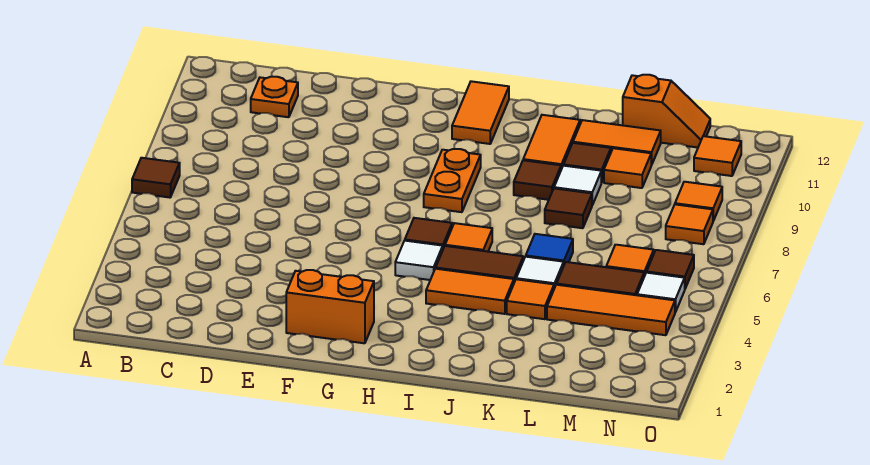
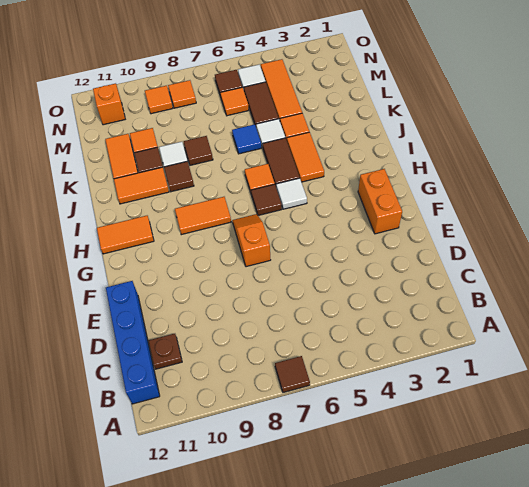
none -> blue 1x4 brick [106,281,160,404]
orange 1x1 plate [251,77,298,117] -> brown 1x1 plate [149,334,182,369]
orange 1x2 plate [424,149,481,212] -> orange 1x2 tile [175,197,231,235]
orange 1x2 slope [623,75,710,147] -> orange 1x2 slope moved to [233,214,271,267]
orange 1x1 tile [694,136,741,176] -> orange 1x1 brick [93,83,125,125]

